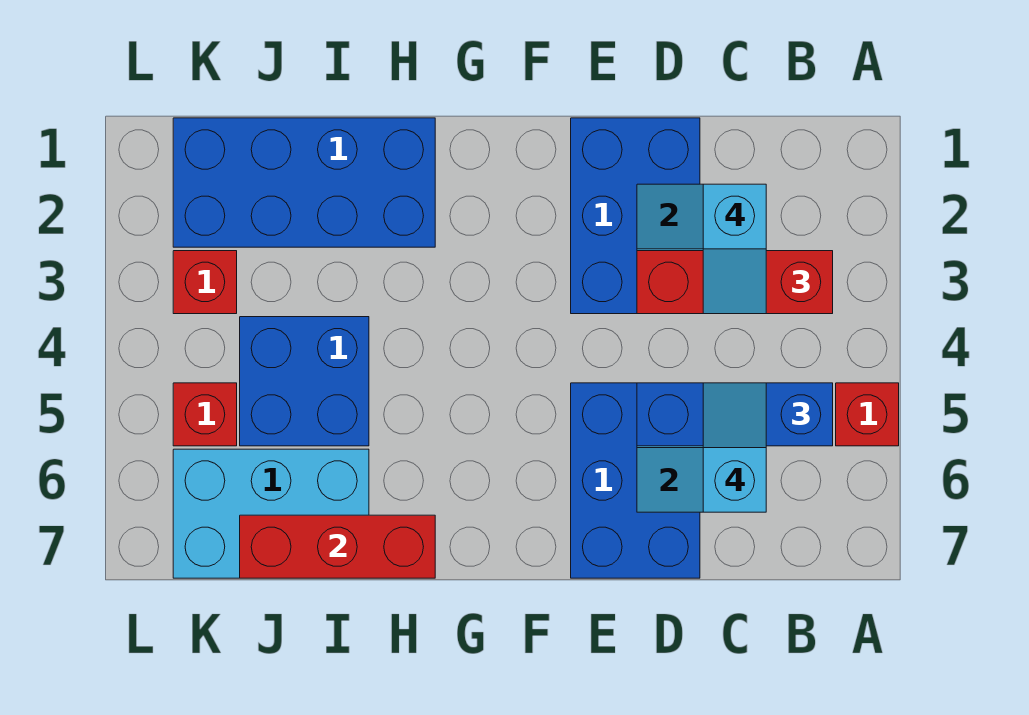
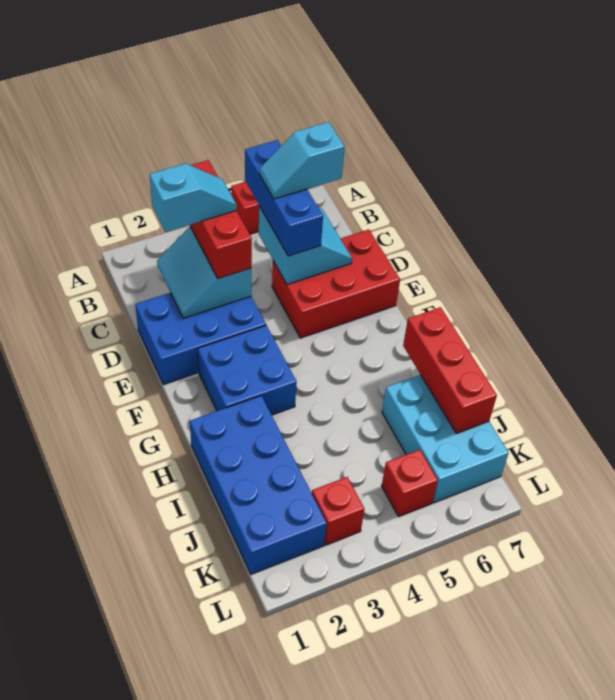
blue 2x3 brick [571,383,700,578] -> red 2x3 brick [272,229,400,338]
blue 2x2 brick [240,317,369,446] -> blue 2x2 brick moved to [198,325,297,415]

